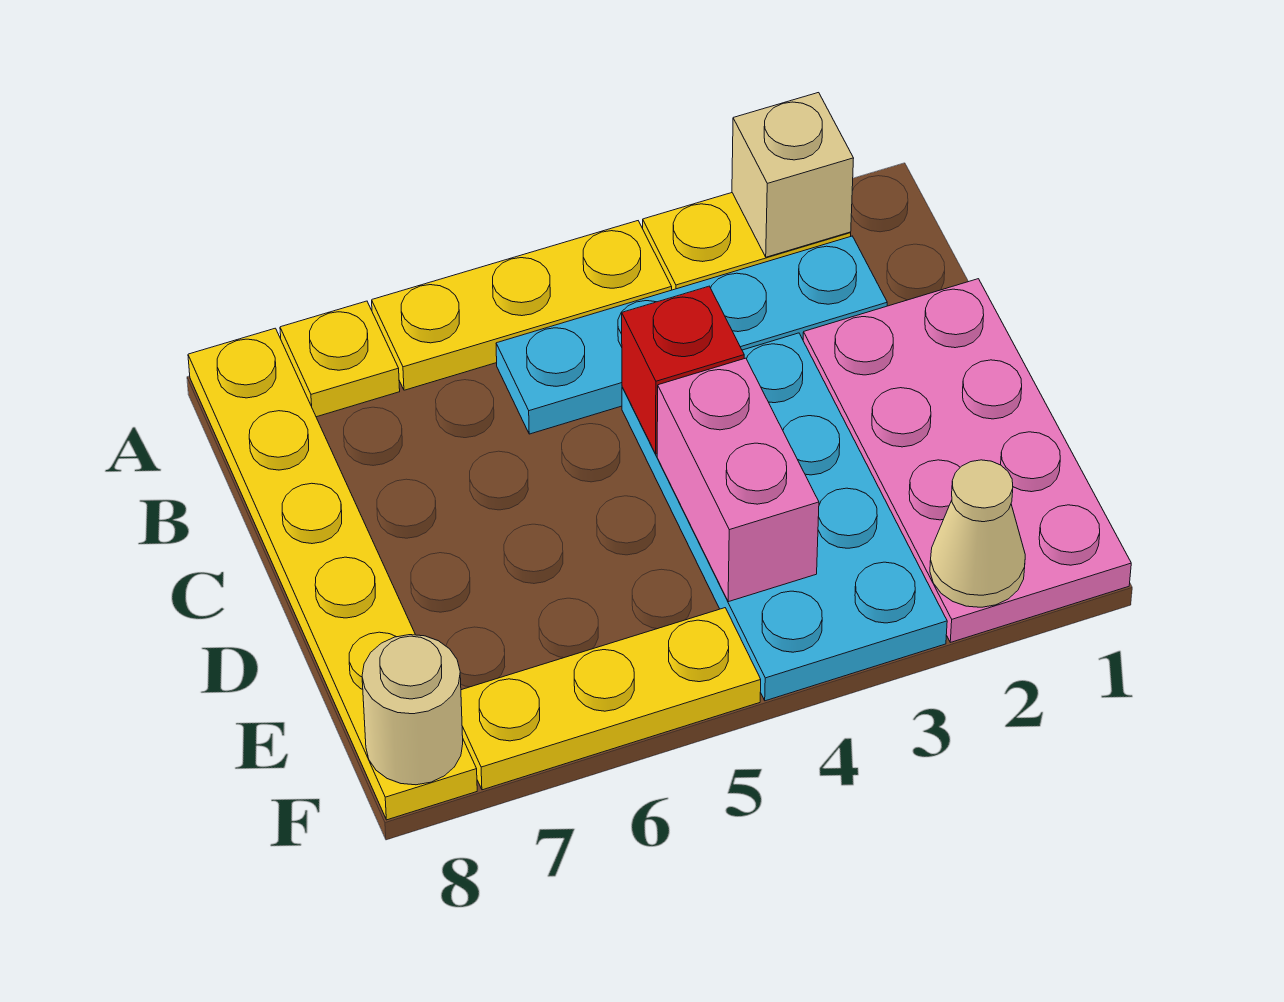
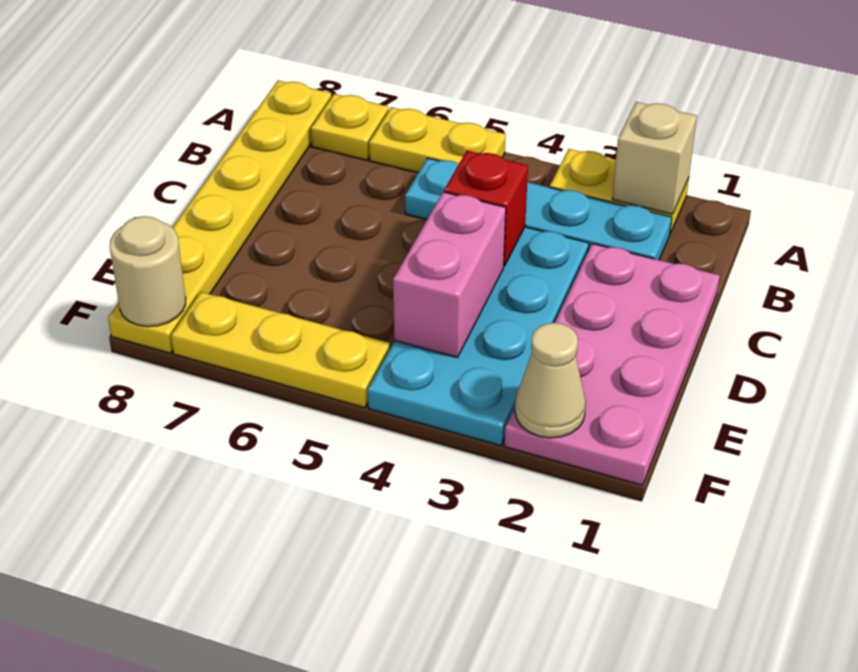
yellow 1x3 plate [372,221,672,390] -> yellow 1x2 plate [369,107,506,173]

